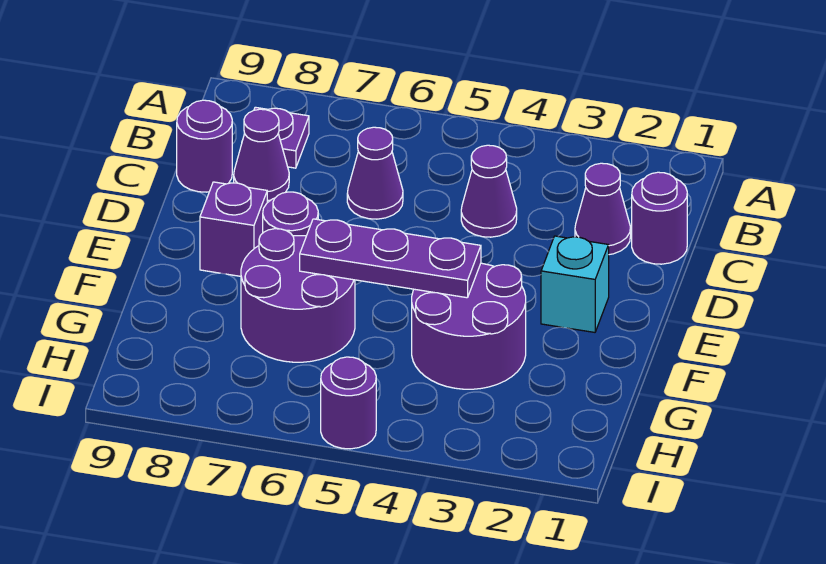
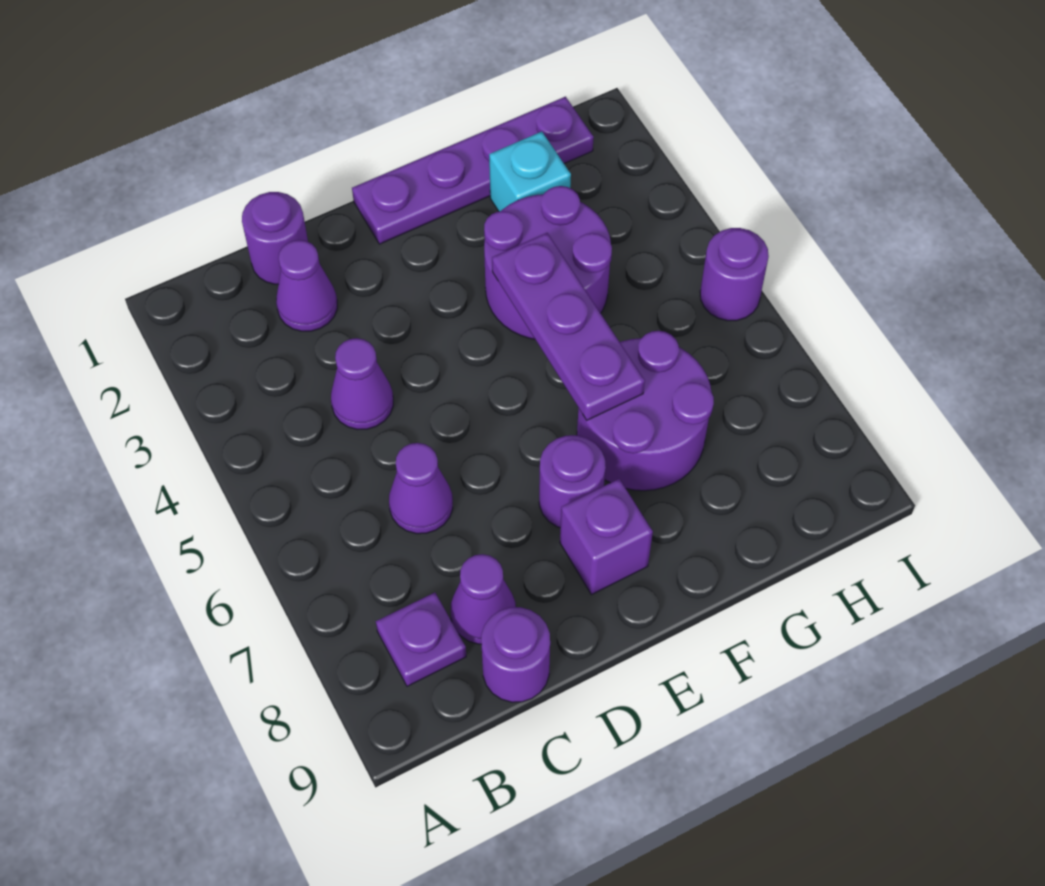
none -> purple 1x4 plate [352,97,594,244]
cyan 1x1 brick [541,236,609,332] -> cyan 1x1 brick moved to [489,132,571,211]

